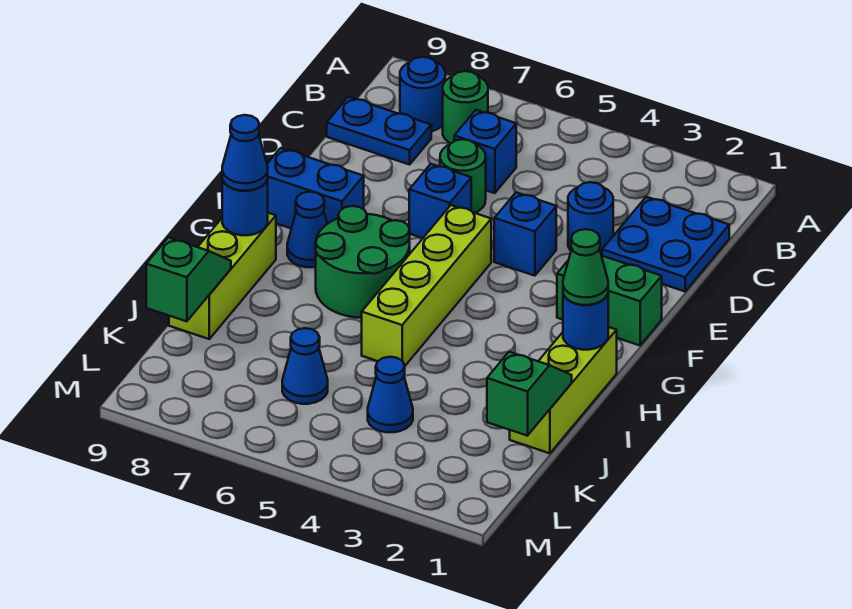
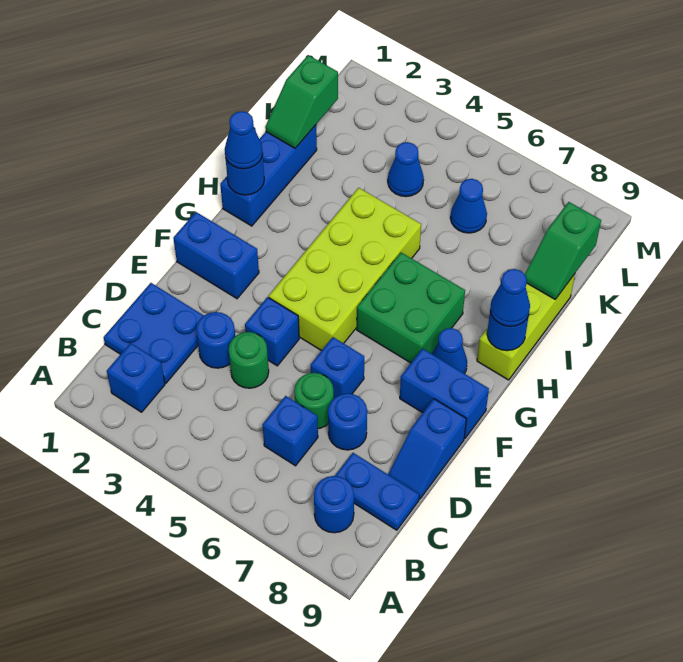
none -> blue 1x1 brick [107,343,165,412]
green 1x1 round brick [443,71,488,143] -> green 1x1 round brick moved to [229,332,269,388]
none -> blue 1x1 round brick [328,393,367,450]
none -> blue 1x2 slope [388,399,466,499]
green 1x2 brick [557,256,662,345] -> blue 1x2 brick [173,212,259,299]
lime 1x4 brick [362,205,491,366] -> lime 2x4 brick [269,188,421,351]
green 2x2 round brick [316,206,410,318] -> green 2x2 brick [357,253,465,363]
lime 1x3 brick [510,327,617,453] -> blue 1x3 brick [220,125,317,226]
green 1x1 cone [563,229,608,305] -> blue 1x1 cone [225,111,263,169]

